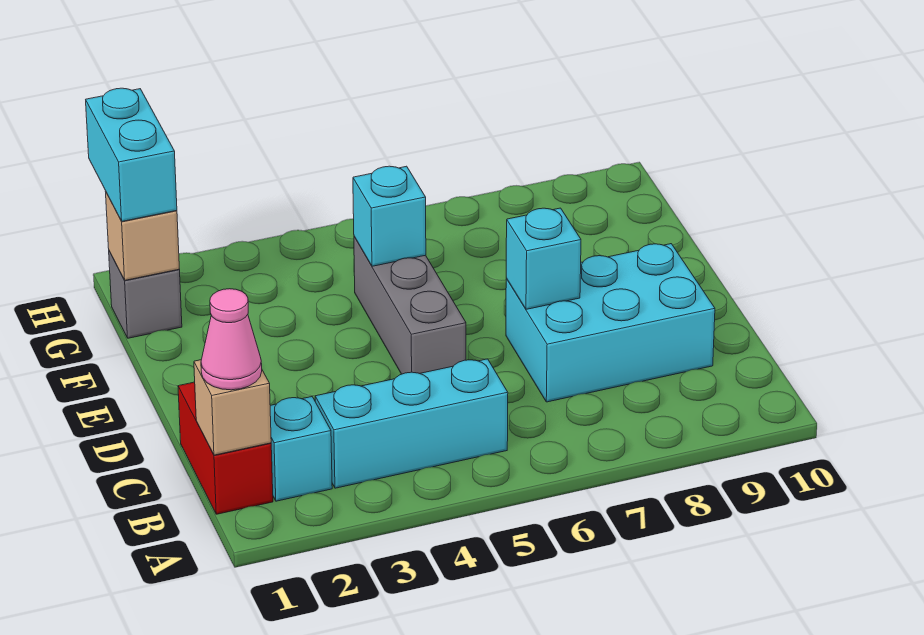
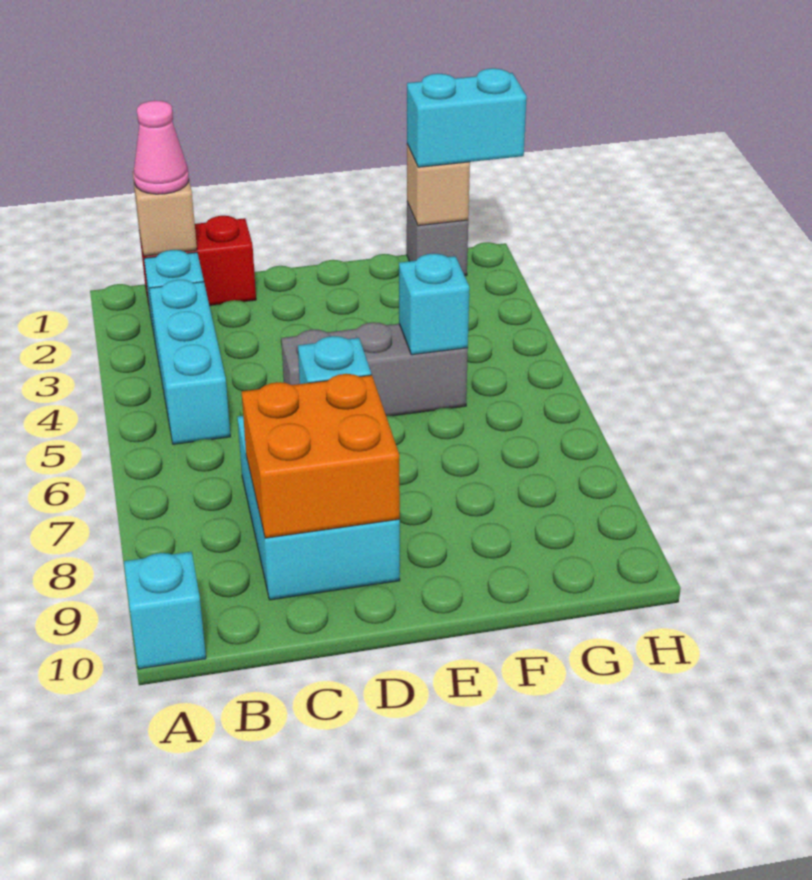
none -> cyan 1x1 brick [124,552,206,669]
none -> orange 2x2 brick [242,374,400,538]

